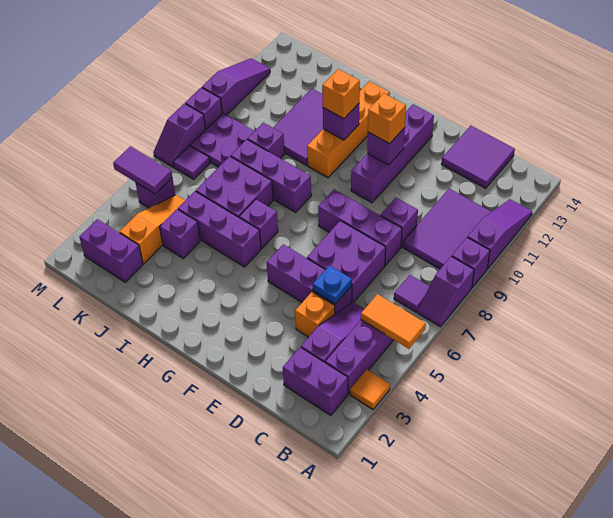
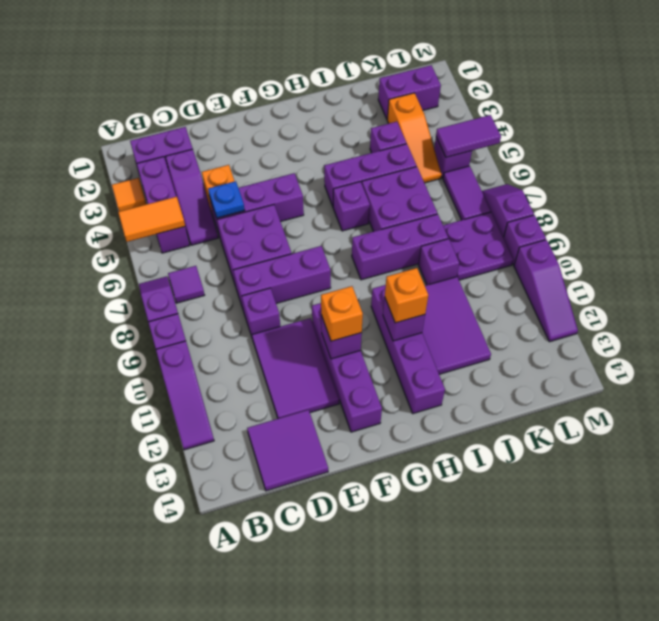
purple 2x3 tile [403,189,491,269] -> purple 2x3 tile moved to [252,318,339,418]
orange 1x4 brick [307,81,390,178] -> purple 1x4 brick [371,285,445,414]
purple 1x1 tile [173,146,210,179] -> purple 1x2 tile [443,166,491,220]

